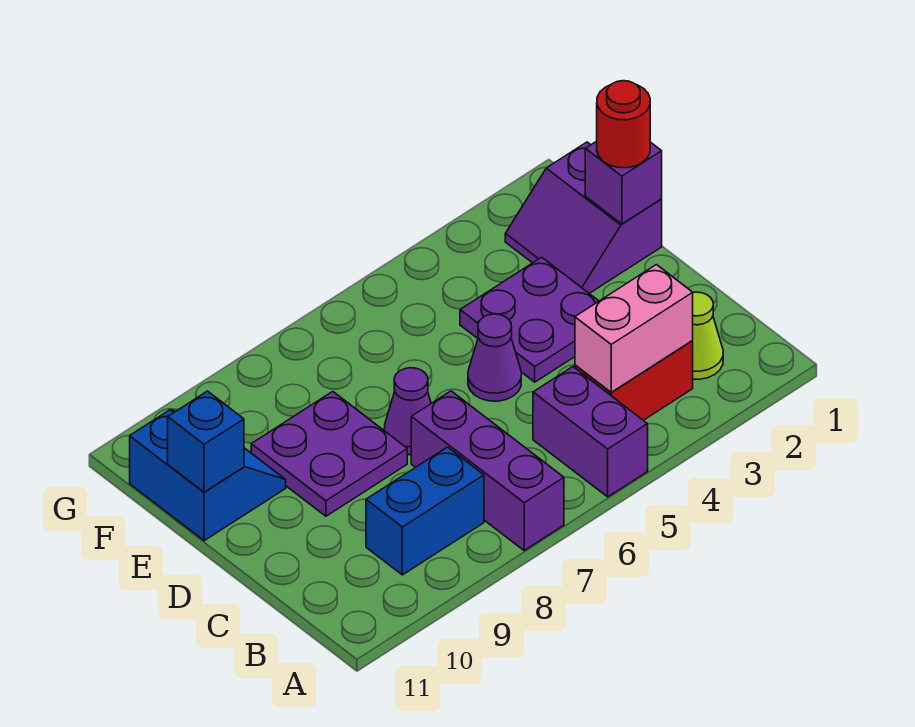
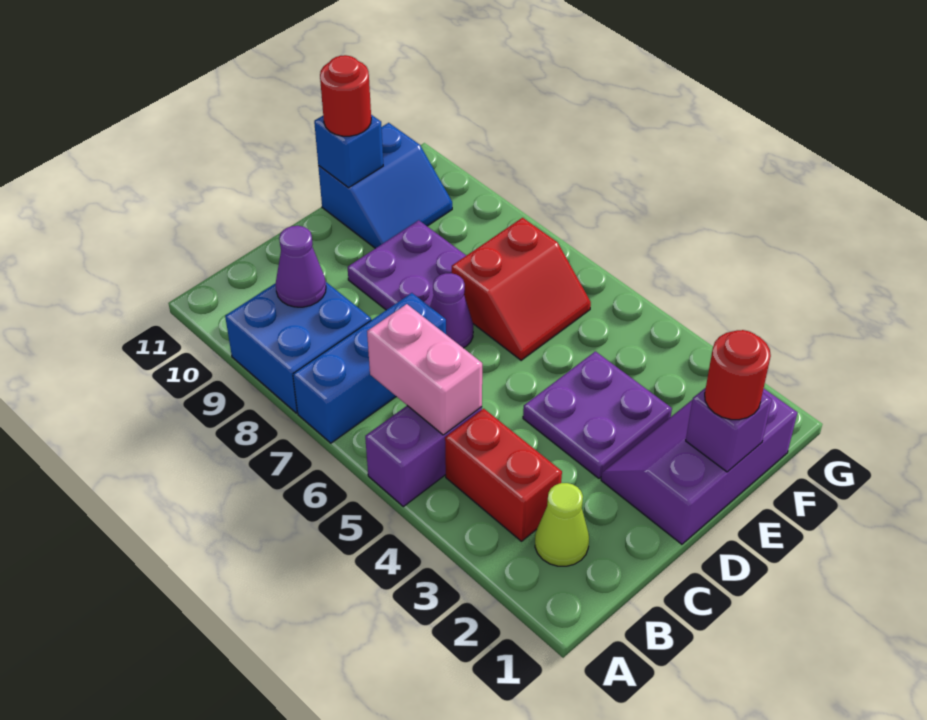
purple 1x3 brick [411,391,564,550] -> blue 1x3 brick [293,293,446,443]
pink 1x2 brick [575,265,693,392] -> pink 1x2 brick moved to [367,304,482,435]
blue 1x2 brick [366,447,484,575] -> blue 2x2 brick [225,282,371,413]
purple 1x1 cone [468,314,521,401] -> purple 1x1 cone moved to [276,226,326,307]
purple 2x2 slope [505,142,662,294] -> purple 2x3 slope [601,389,797,544]
none -> red 2x2 slope [452,218,591,360]
none -> red 1x1 round brick [320,55,371,136]

